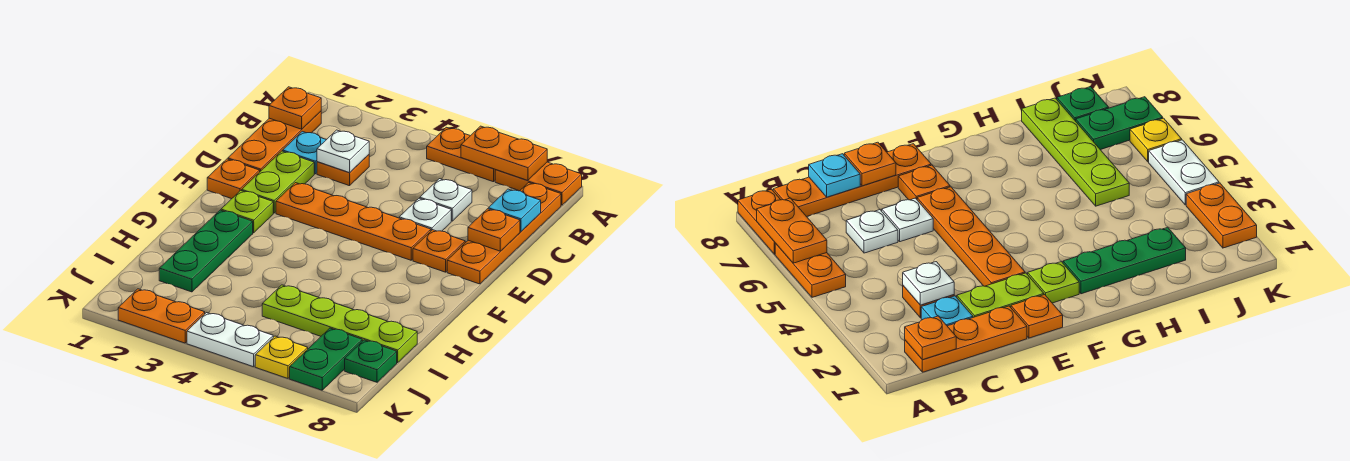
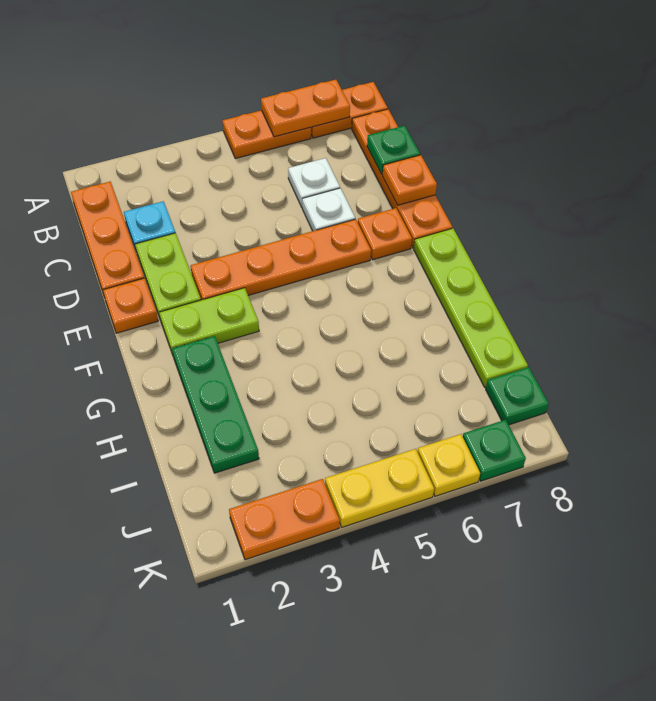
orange 1x1 plate [269,87,321,129] -> none
orange 1x1 plate [317,155,369,186] -> none
white 1x1 plate [317,130,369,173] -> none
cyan 1x1 plate [488,189,541,232] -> green 1x1 plate [367,126,420,175]
lime 1x1 plate [221,190,273,233] -> lime 1x2 plate [159,288,259,354]
lime 1x4 plate [262,285,417,363] -> lime 1x4 plate turned to [414,228,528,388]
green 1x2 plate [290,328,362,390] -> green 1x1 plate [463,420,526,481]
white 1x2 plate [187,313,273,367] -> yellow 1x2 plate [325,449,434,527]

